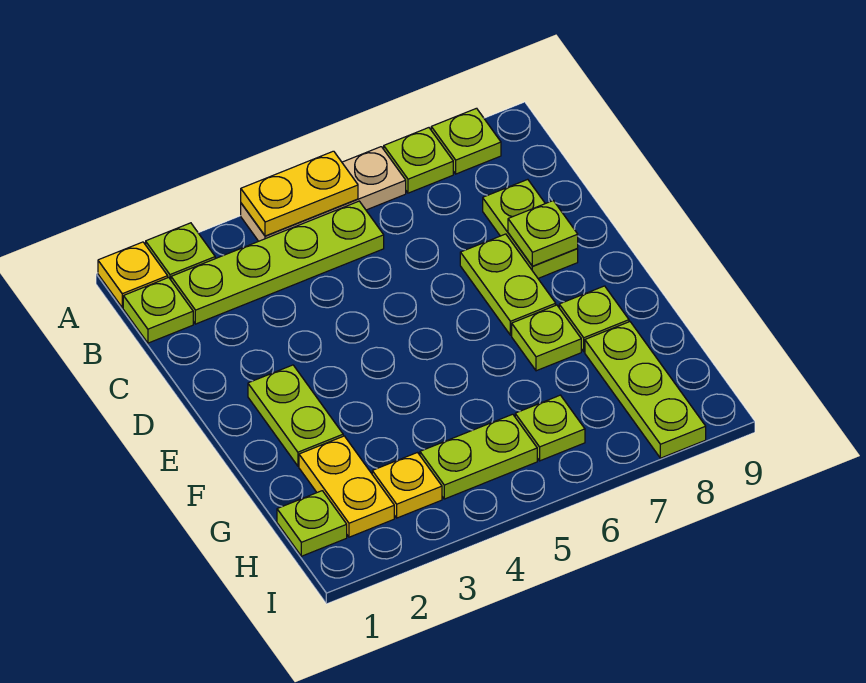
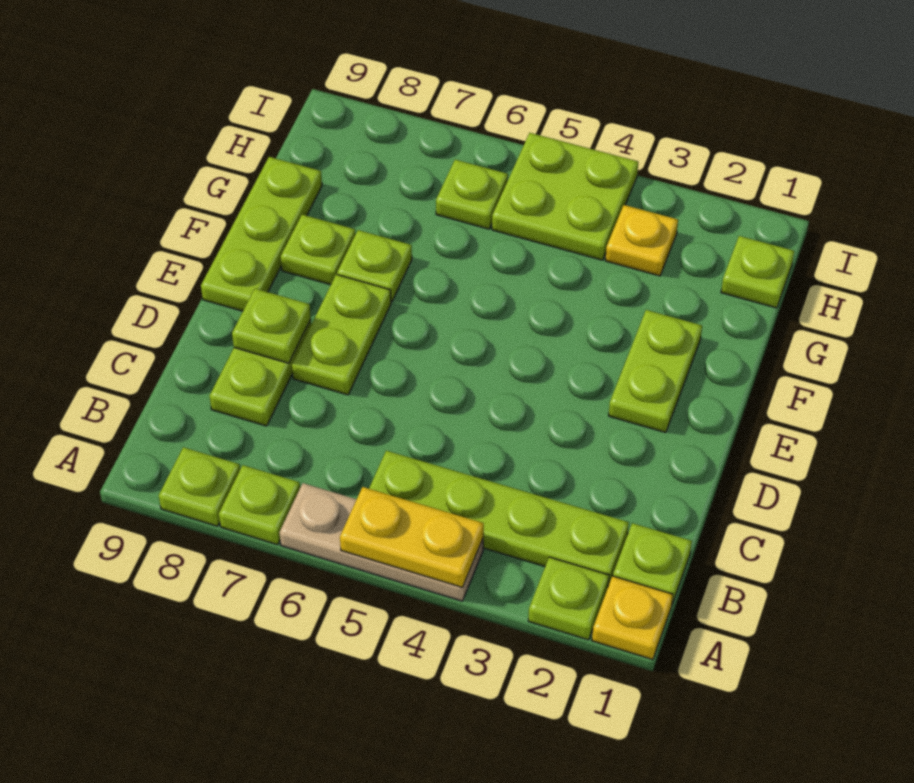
yellow 1x2 plate [299,436,394,537] -> none
lime 1x3 plate [585,322,706,458] -> lime 1x3 plate moved to [201,157,322,311]
lime 1x2 plate [420,414,537,499] -> lime 2x2 plate [492,133,638,260]

